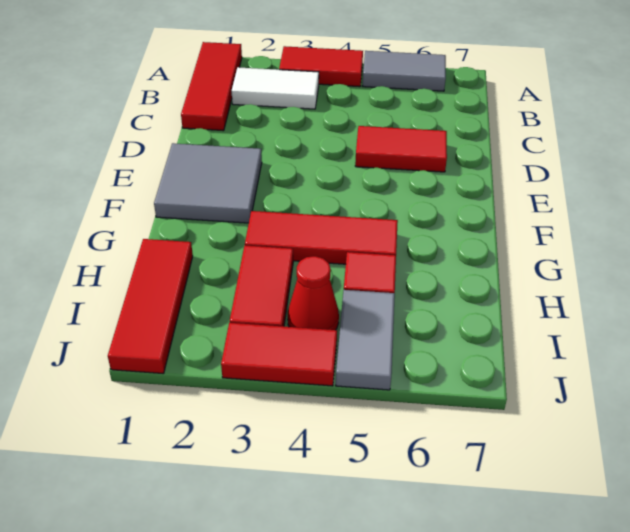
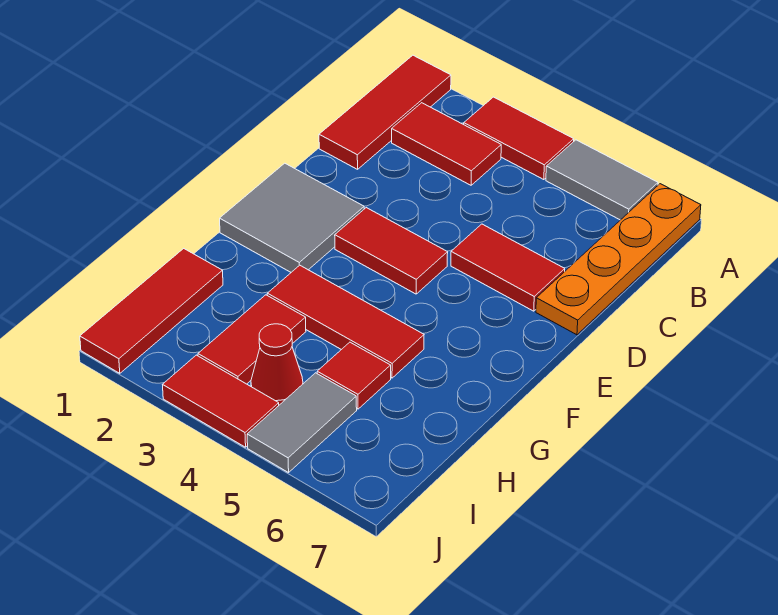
none -> orange 1x4 plate [536,184,701,335]
white 1x2 tile [232,67,319,109] -> red 1x2 tile [392,103,501,185]
none -> red 1x2 tile [335,208,448,294]

